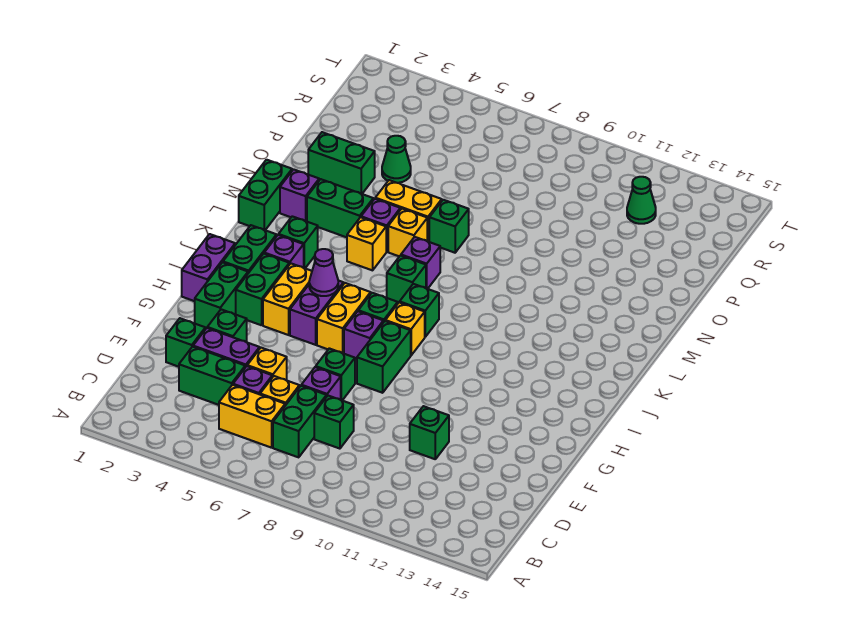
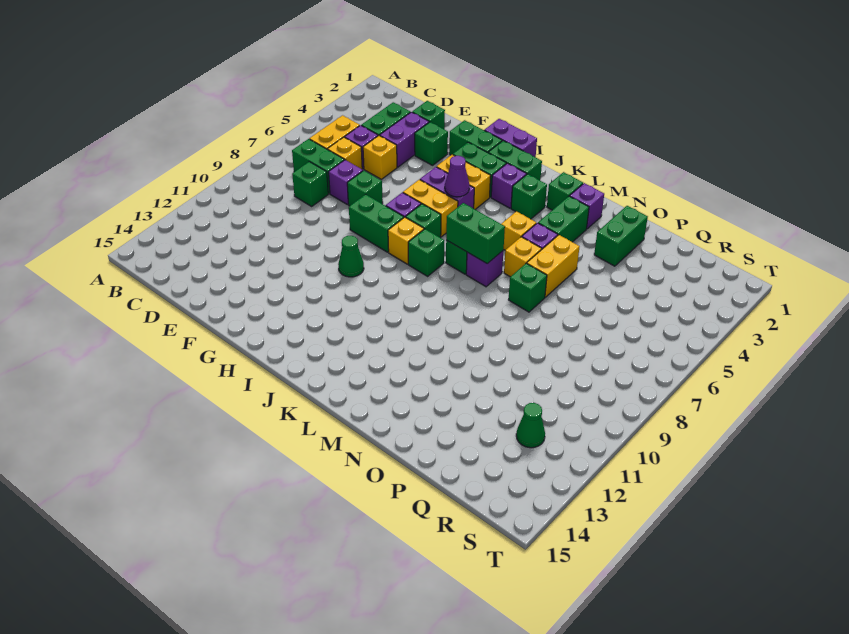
green 1x1 brick [410,406,449,459] -> green 1x1 brick moved to [547,172,583,210]
green 1x2 brick [239,160,292,230] -> green 1x2 brick moved to [446,203,505,264]
green 1x1 cone [382,136,411,183] -> green 1x1 cone moved to [338,236,364,277]

